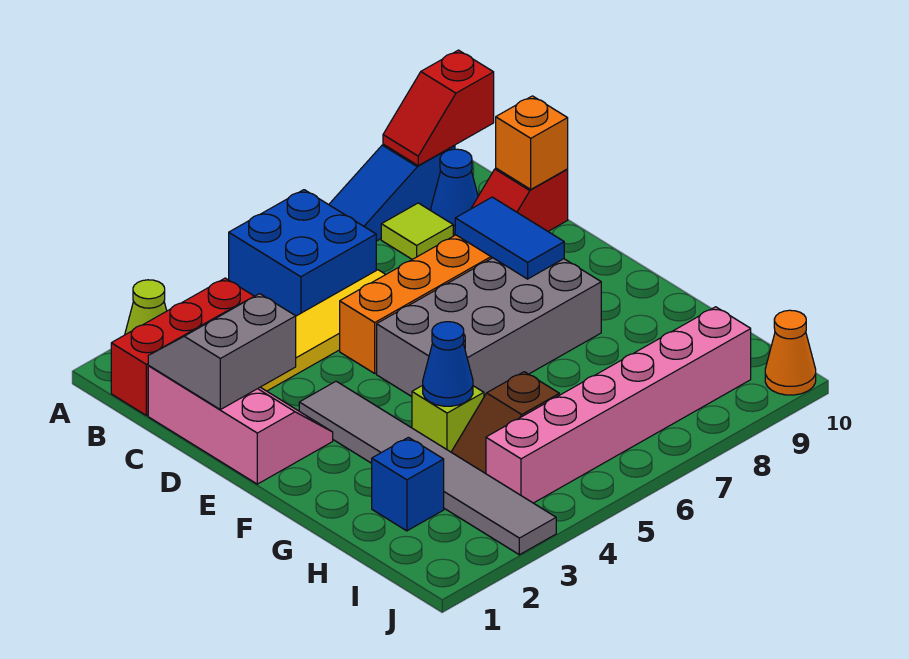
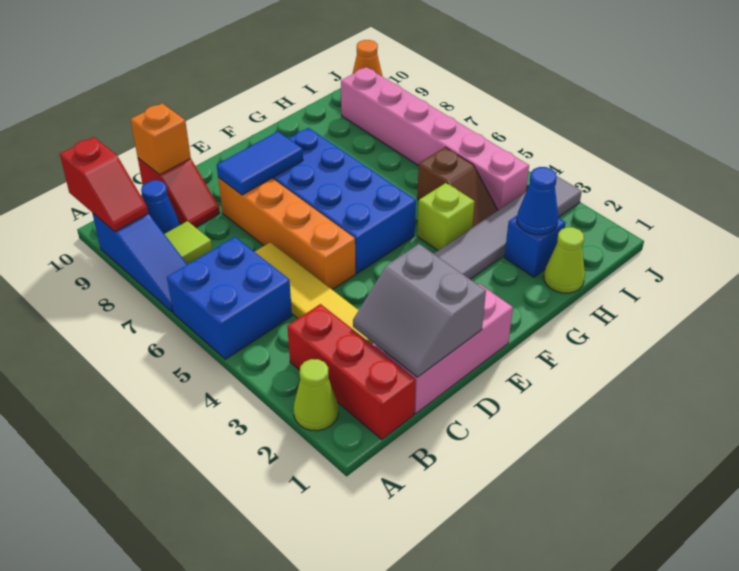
grey 2x4 brick [377,258,601,396] -> blue 2x4 brick [273,128,416,273]
blue 1x1 cone [423,322,473,406] -> blue 1x1 cone moved to [517,167,558,235]
none -> lime 1x1 cone [544,227,585,293]

